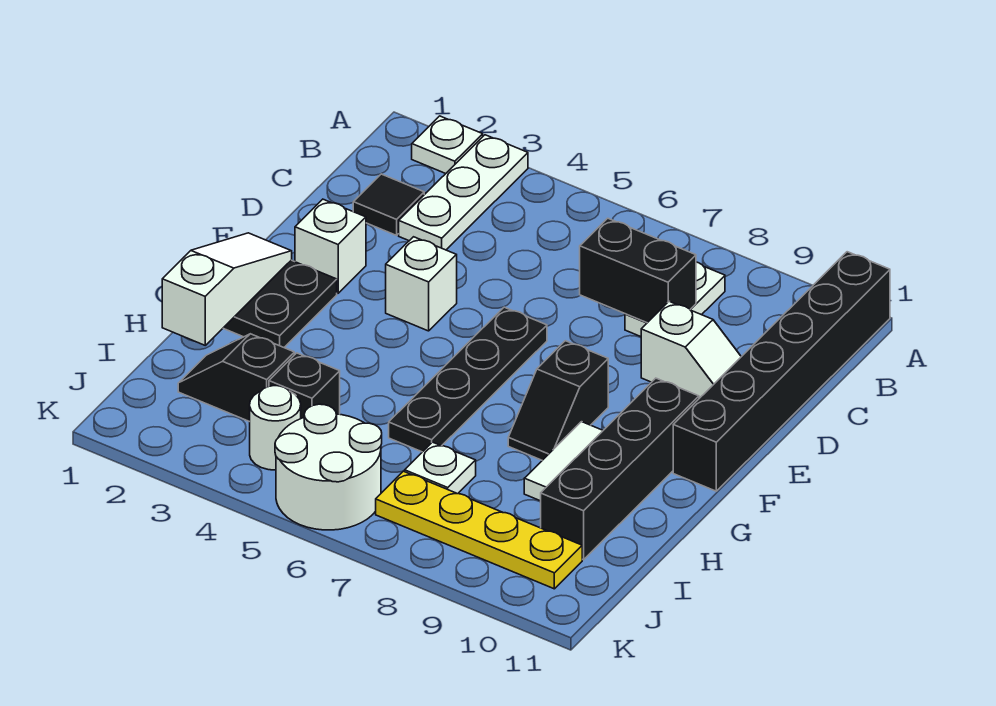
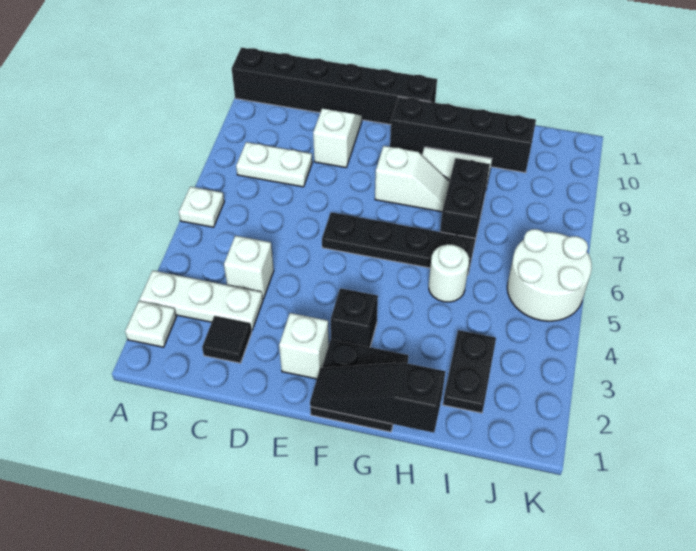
black 1x2 brick [580,218,696,323] -> black 1x2 brick moved to [440,158,490,240]
white 1x1 brick [386,237,457,331] -> white 1x1 brick moved to [224,236,274,299]
white 1x3 slope [162,233,292,345] -> black 1x3 slope [310,363,445,433]
black 1x2 slope [508,341,608,460] -> white 1x2 slope [375,146,450,212]
black 1x2 slope [178,334,294,422] -> black 1x2 plate [443,330,496,413]
black 1x1 brick [269,353,340,418] -> black 1x1 brick moved to [331,288,378,347]
white 1x1 plate [405,442,476,494] -> white 1x1 plate moved to [179,187,224,227]
white 1x1 round brick [250,386,301,470] -> white 1x1 round brick moved to [429,244,469,302]
yellow 1x4 plate [376,471,582,589] -> none

